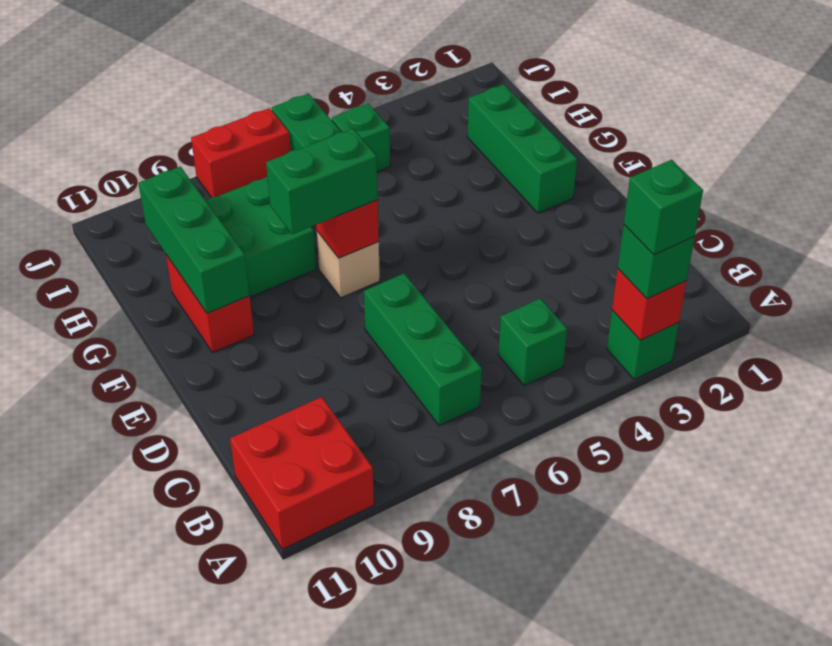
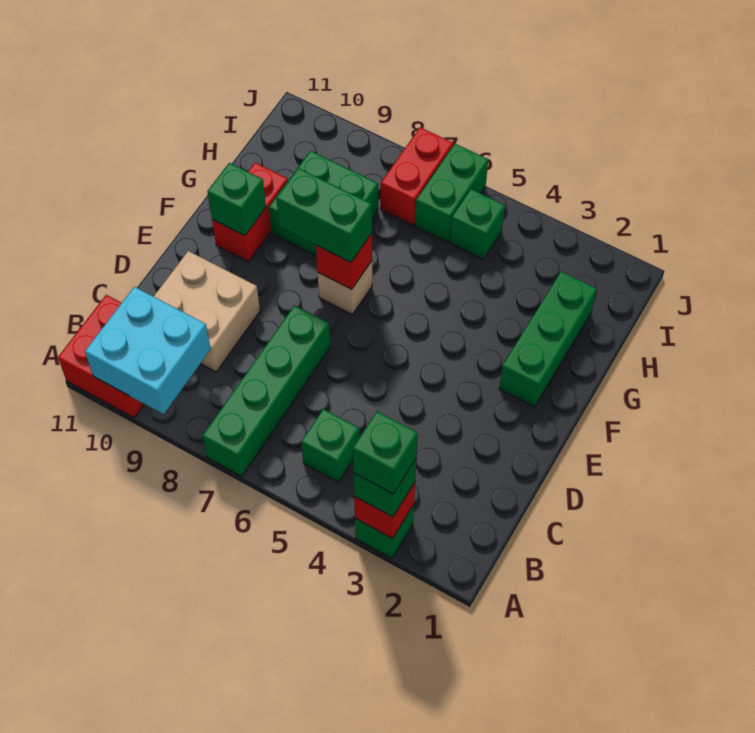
none -> cyan 2x2 brick [85,287,211,414]
green 1x3 brick [364,273,482,426] -> green 1x4 brick [203,305,330,477]
none -> tan 2x2 brick [154,251,260,372]
green 1x3 brick [138,167,250,313] -> green 1x1 brick [207,163,266,236]
red 1x2 brick [191,108,291,197] -> red 1x2 brick turned to [381,127,453,225]

